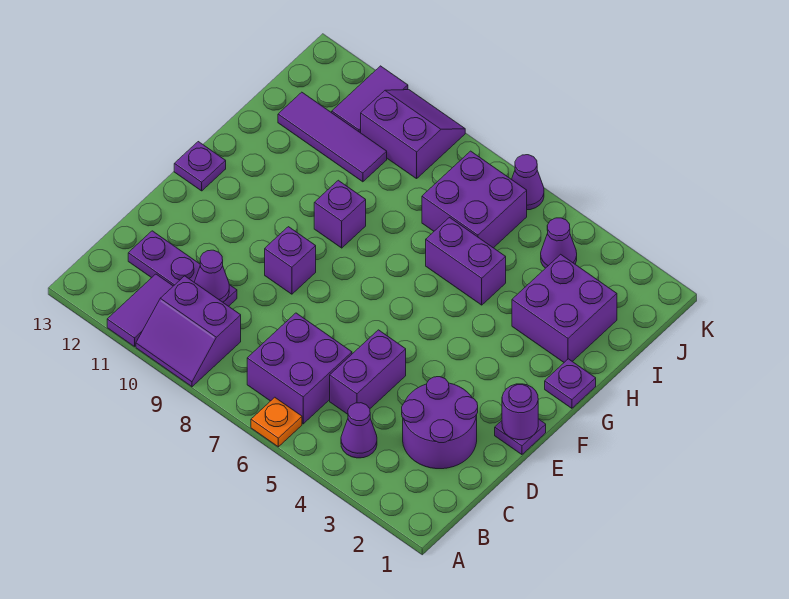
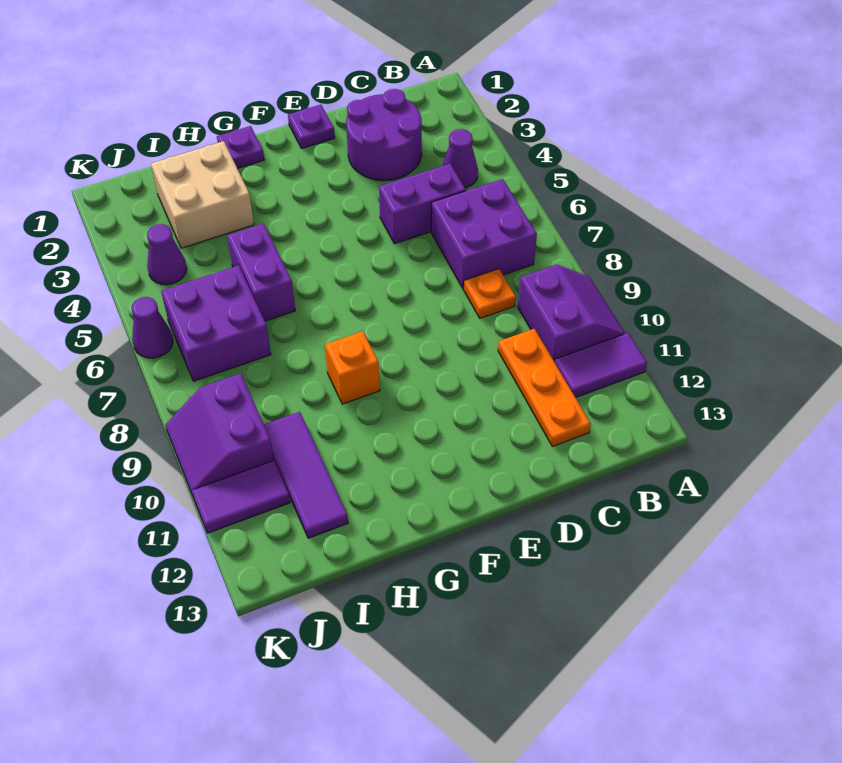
orange 1x1 plate [251,397,302,447] -> orange 1x1 plate moved to [464,269,516,318]
purple 1x3 plate [128,231,237,306] -> orange 1x3 plate [498,329,591,446]
purple 1x1 cone [194,250,229,302] -> none
purple 1x1 round brick [502,384,538,440] -> none
purple 1x1 brick [265,227,316,294] -> none
purple 1x1 plate [174,142,226,191] -> none
purple 1x1 brick [314,180,366,248] -> orange 1x1 brick [325,331,380,404]
purple 2x2 brick [512,254,617,362] -> tan 2x2 brick [151,141,254,248]

